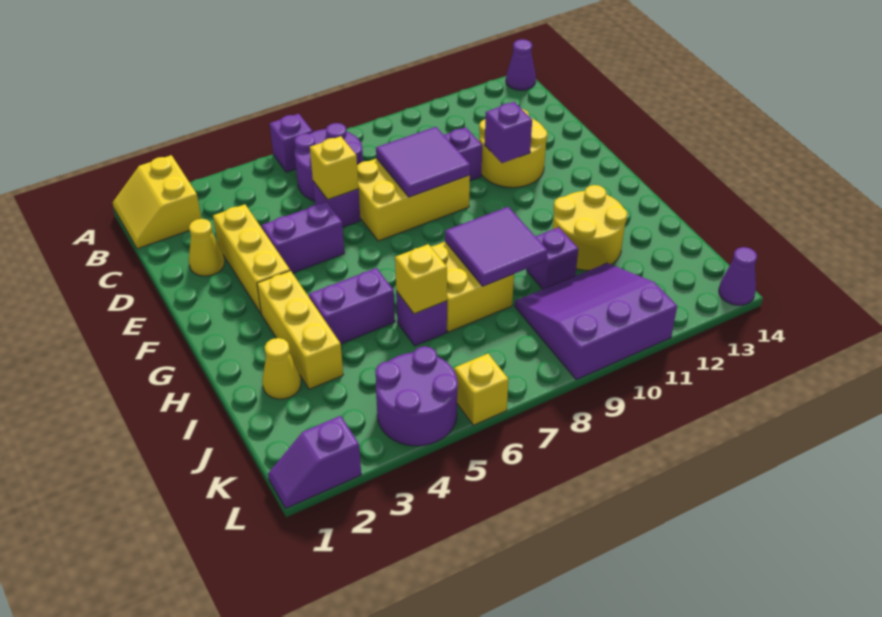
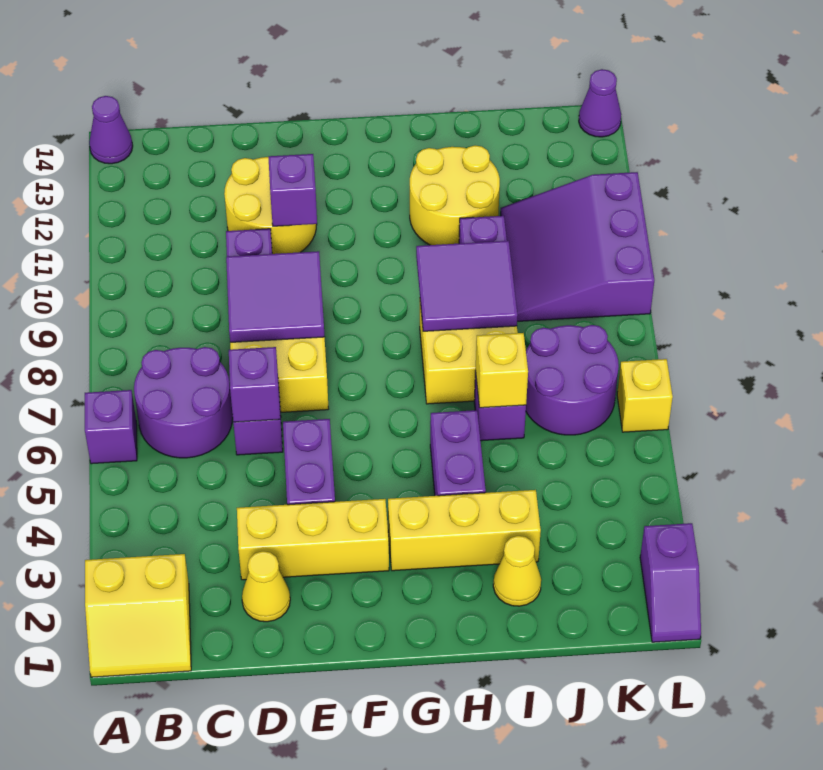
yellow 1x1 brick [310,136,358,200] -> purple 1x1 brick [229,347,280,422]
purple 2x2 round brick [375,346,458,446] -> purple 2x2 round brick moved to [526,325,619,435]

